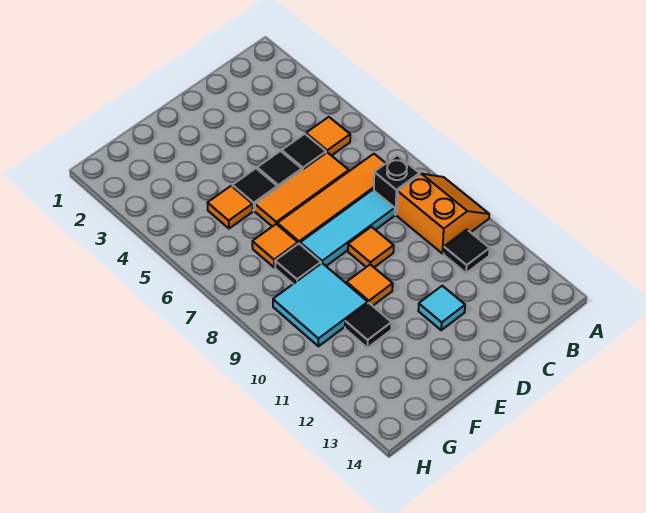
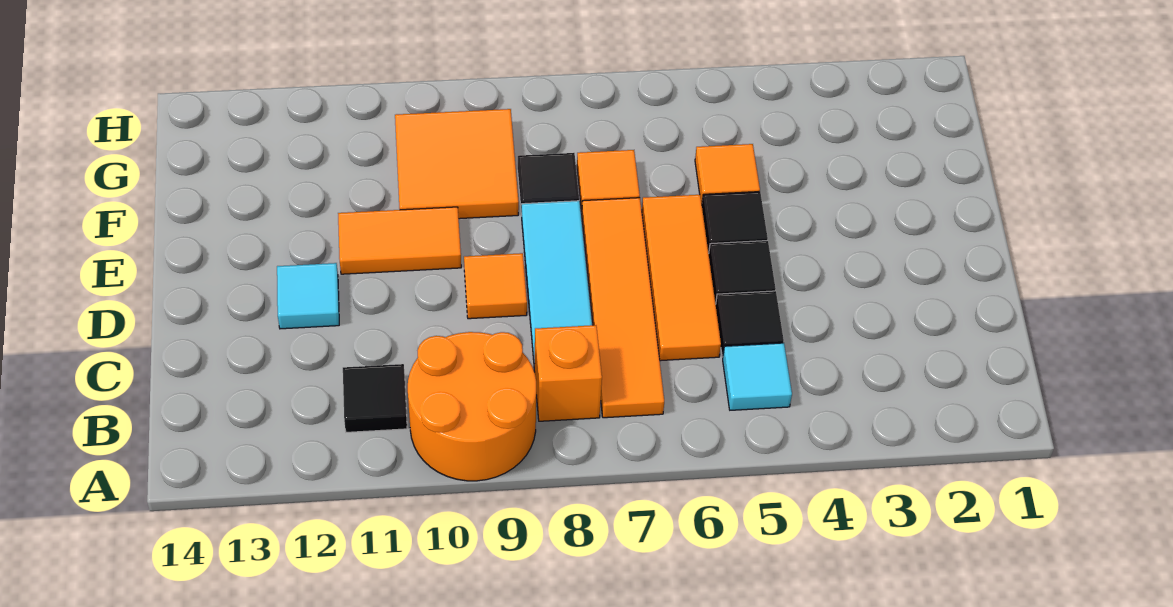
orange 2x2 slope [397,174,489,253] -> orange 2x2 round brick [408,332,536,481]
orange 1x1 tile [306,117,350,156] -> cyan 1x1 tile [723,343,792,410]
black 1x1 brick [374,155,420,215] -> orange 1x1 brick [534,325,602,421]
orange 1x1 tile [347,265,393,306] -> orange 1x2 tile [338,207,461,274]
cyan 2x2 tile [273,263,368,346] -> orange 2x2 tile [395,109,519,219]
black 1x1 tile [345,303,392,348] -> none

